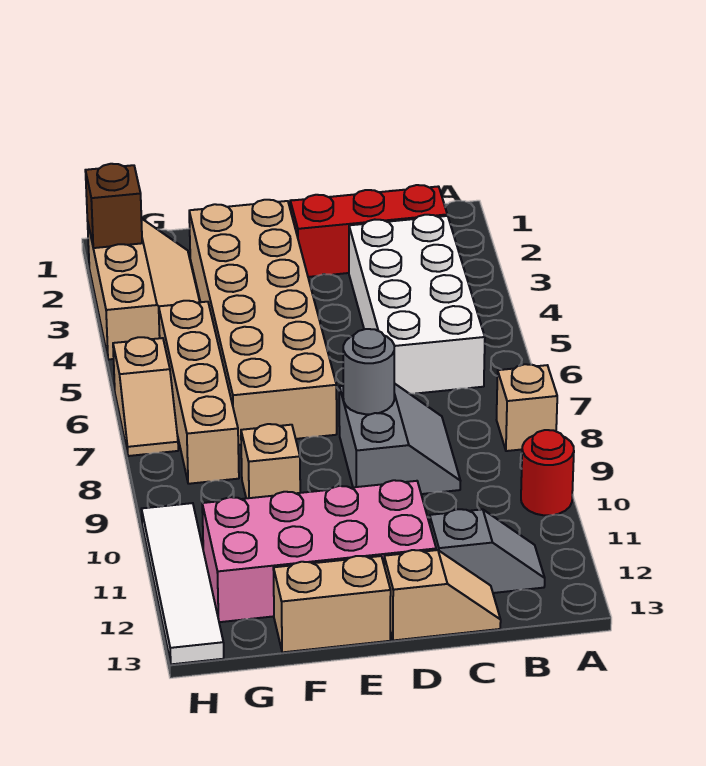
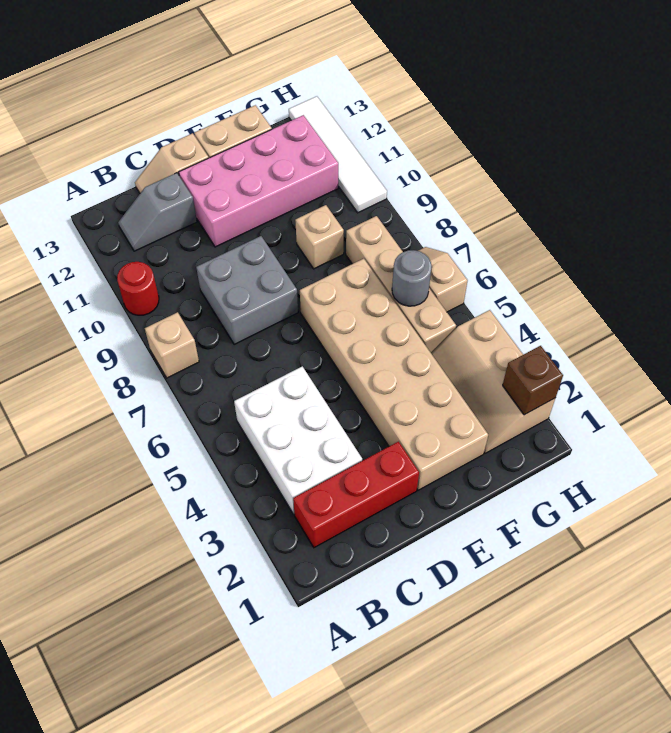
white 2x4 brick [349,215,485,394] -> white 2x3 brick [234,366,362,514]
grey 2x2 slope [339,383,460,494] -> grey 2x2 brick [196,236,298,344]
grey 1x1 round brick [343,329,394,414] -> grey 1x1 round brick moved to [392,250,432,306]

